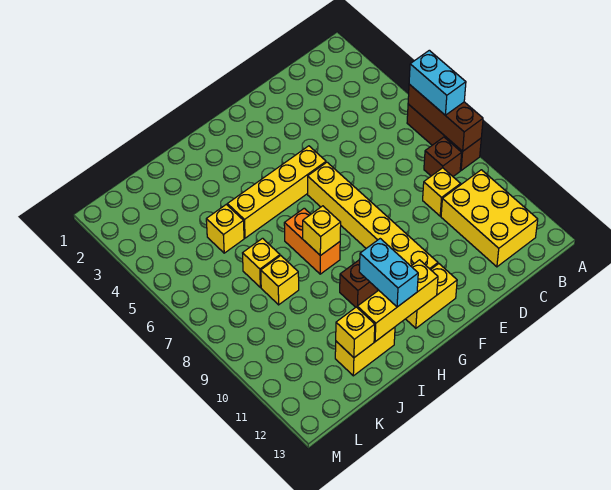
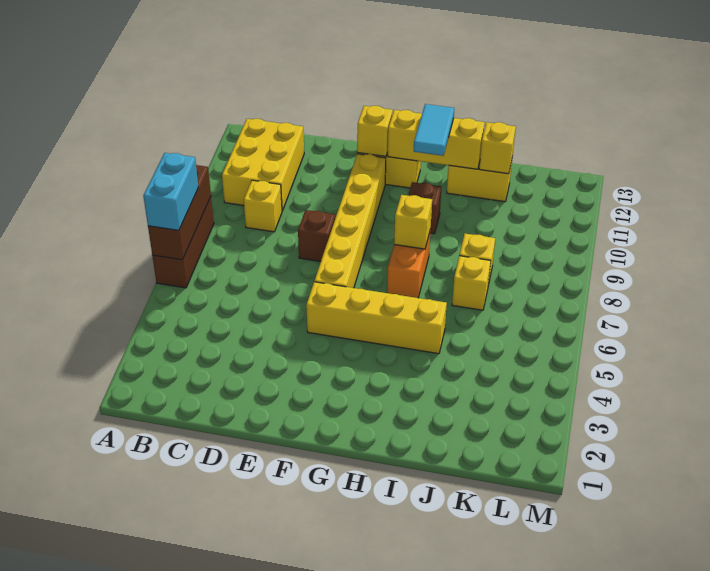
brown 1x1 brick [424,137,462,176] -> brown 1x1 brick moved to [298,210,335,261]
cyan 1x2 brick [359,239,418,307] -> cyan 1x2 tile [414,104,454,156]
yellow 1x1 brick [206,204,244,253] -> yellow 1x1 brick moved to [357,106,393,156]

